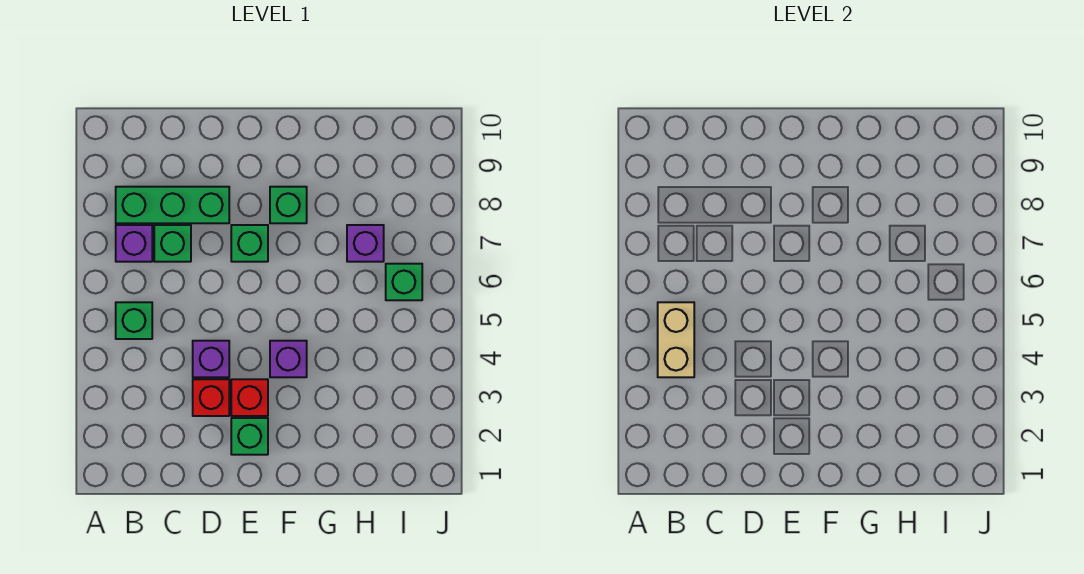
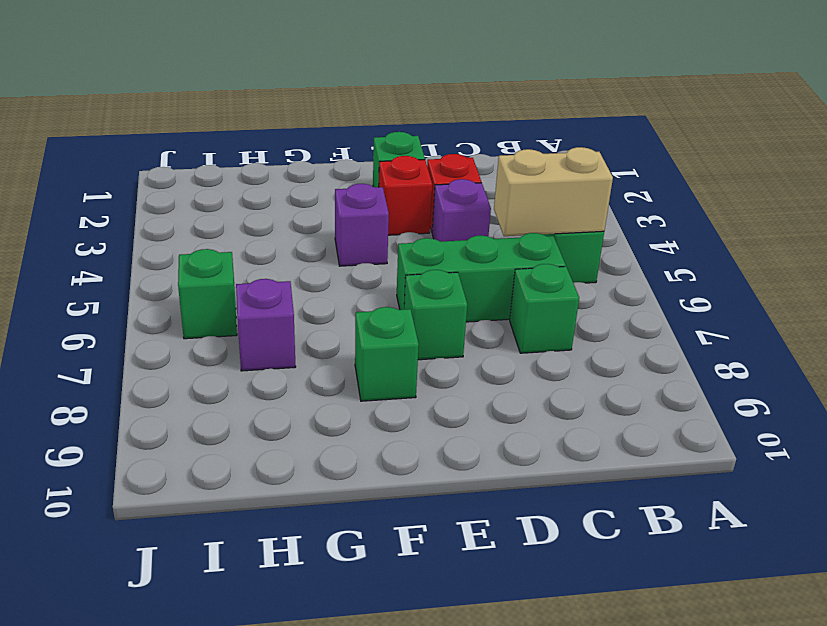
tan 1x2 brick [658,302,694,377] -> tan 1x2 brick turned to [494,147,613,236]
purple 1x1 brick [116,225,152,262] -> none
green 1x3 brick [116,187,229,223] -> green 1x3 brick moved to [397,233,566,322]

